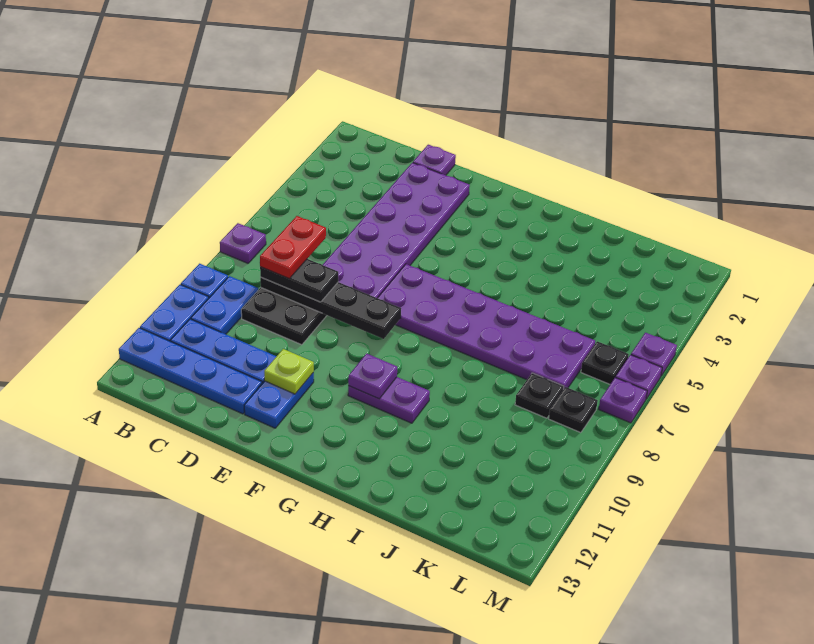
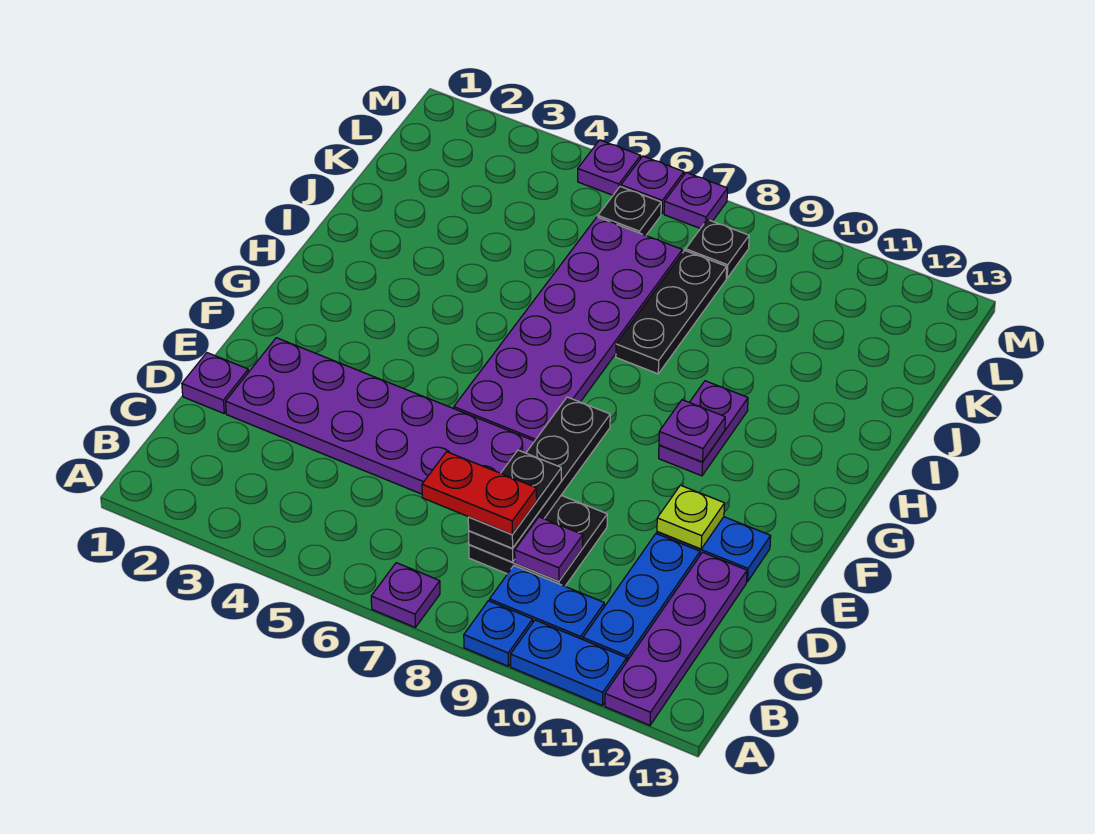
blue 1x4 plate [119,328,262,414] -> purple 1x4 plate [605,552,747,725]
none -> purple 1x1 plate [515,517,583,581]
black 1x1 plate [515,373,564,418] -> black 1x3 plate [616,251,727,374]

